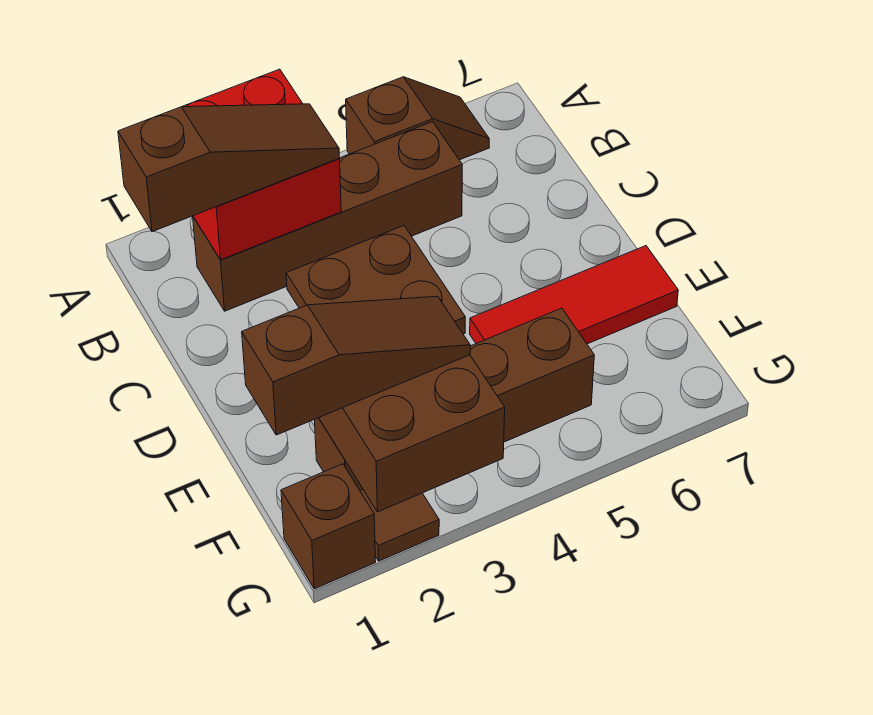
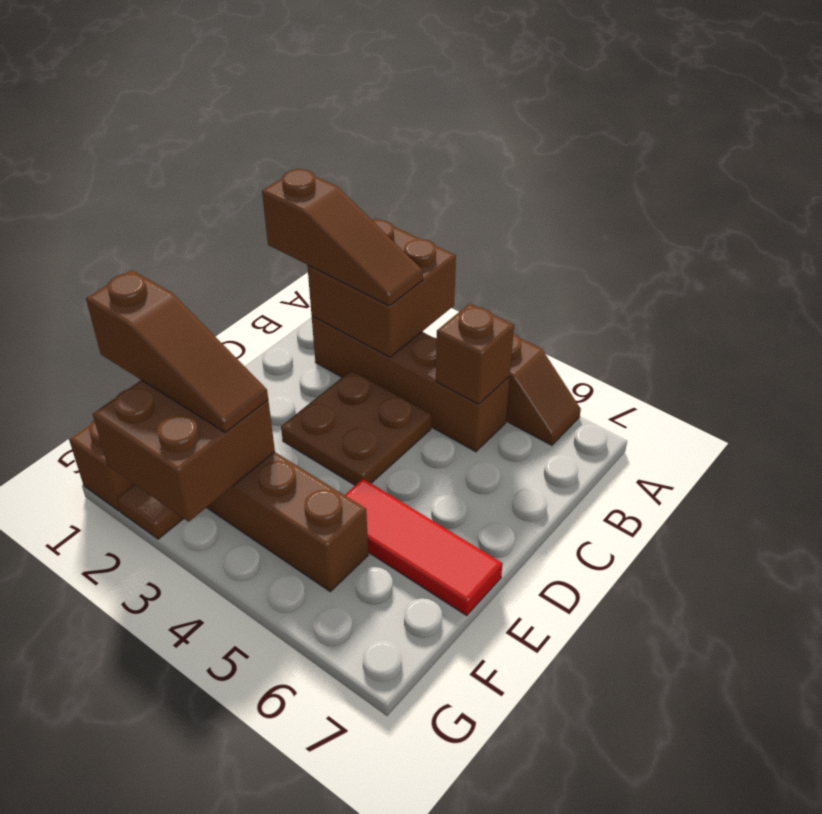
red 2x2 brick [182,69,341,260] -> brown 2x2 brick [307,218,456,357]
none -> brown 1x1 brick [436,303,514,404]

